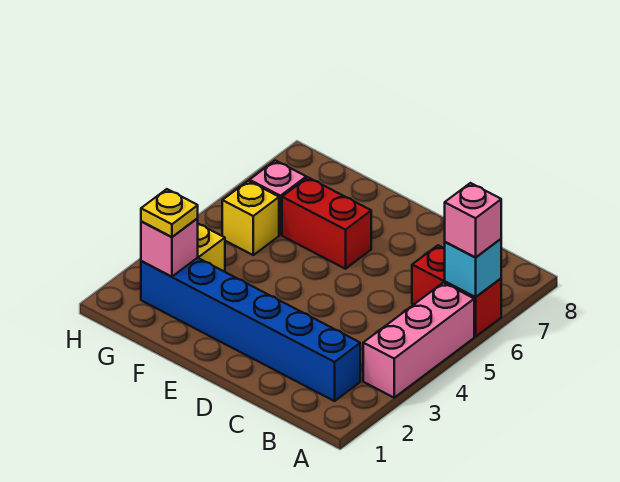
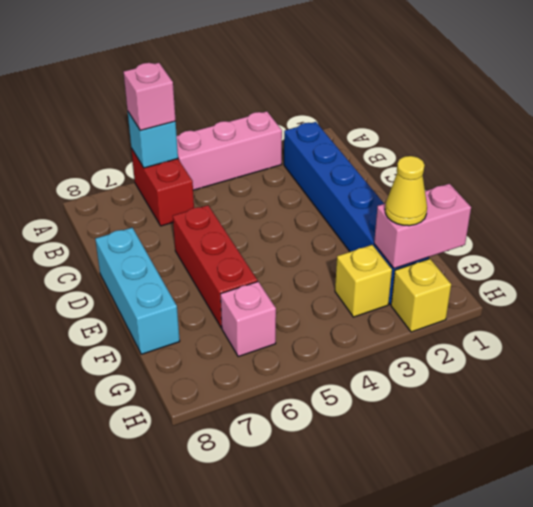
none -> cyan 1x3 brick [95,228,180,354]
red 1x2 brick [282,178,371,269] -> red 1x3 brick [173,205,258,328]
pink 1x1 brick [141,218,198,277] -> pink 1x2 brick [374,184,471,268]
yellow 1x1 plate [141,189,198,237] -> yellow 1x1 cone [385,156,427,226]
yellow 1x1 brick [222,181,279,255] -> yellow 1x1 brick moved to [391,259,451,332]

